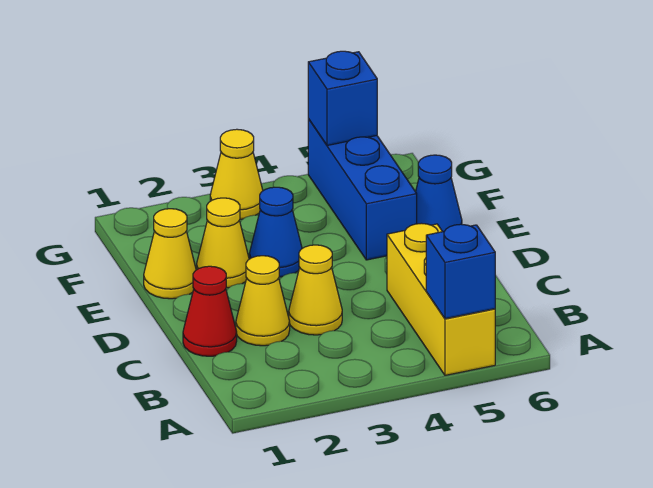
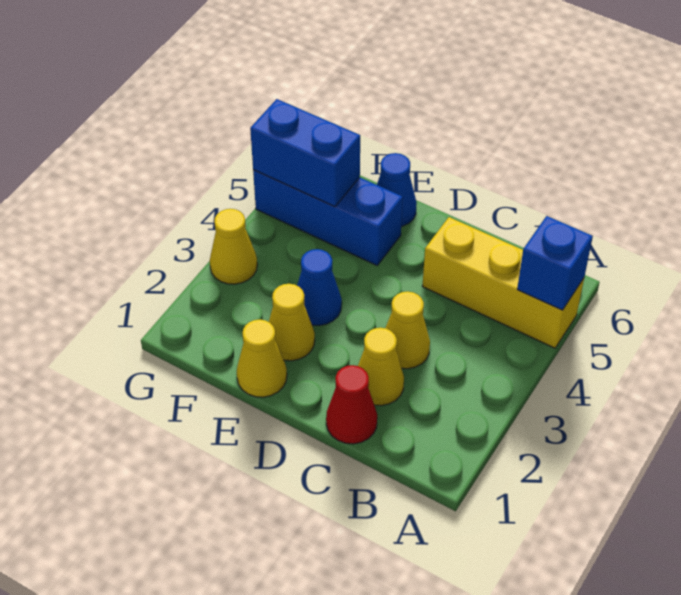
blue 1x1 brick [308,51,377,145] -> blue 1x2 brick [250,99,360,207]

